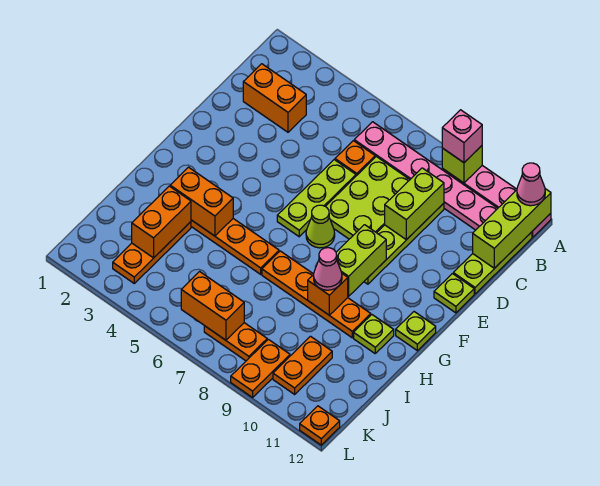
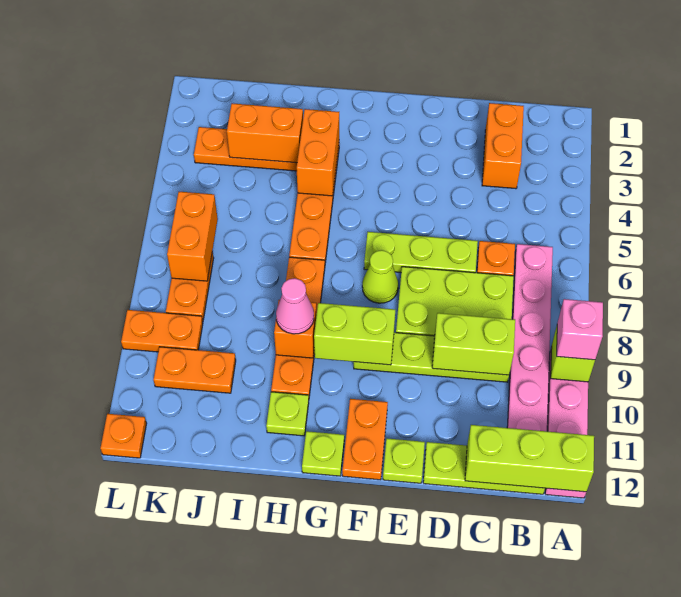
pink 1x1 cone [517,163,545,206] -> none
none -> orange 1x2 plate [342,399,388,480]

